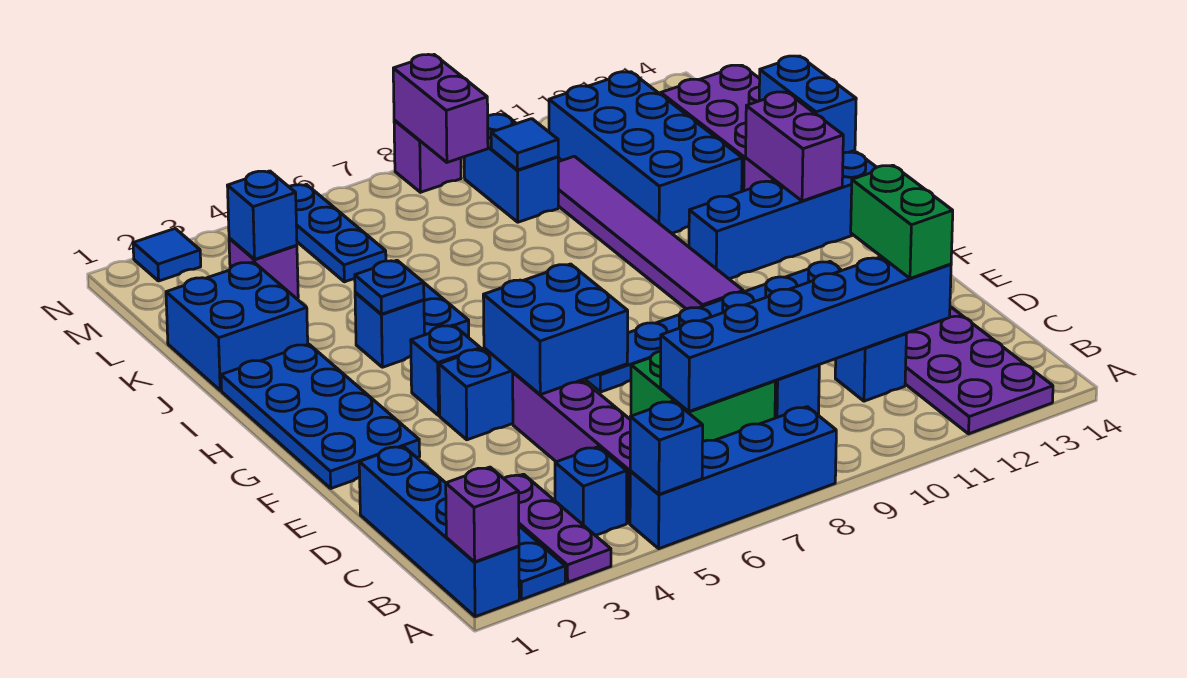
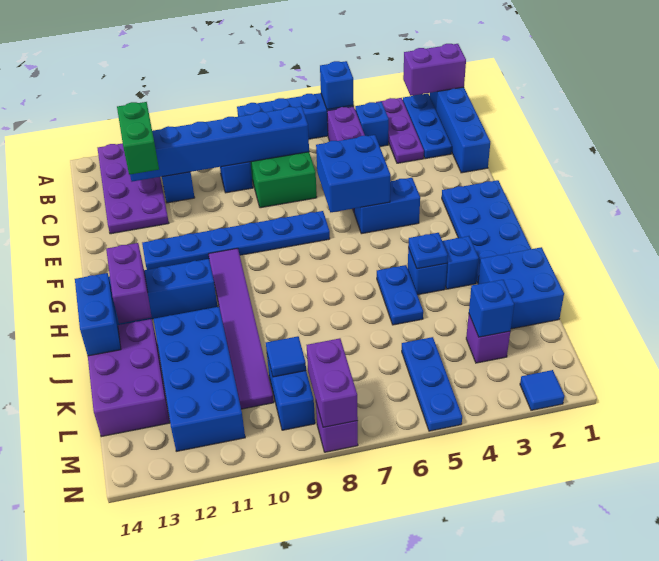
purple 1x1 brick [446,467,519,562] -> purple 1x2 brick [403,44,466,96]
blue 1x1 brick [411,325,480,415] -> blue 1x1 brick moved to [442,236,479,289]

